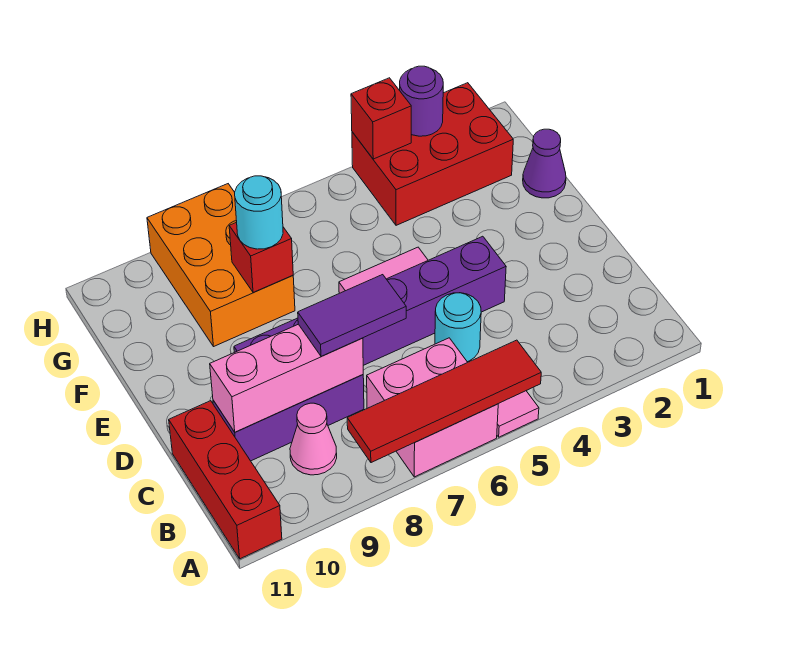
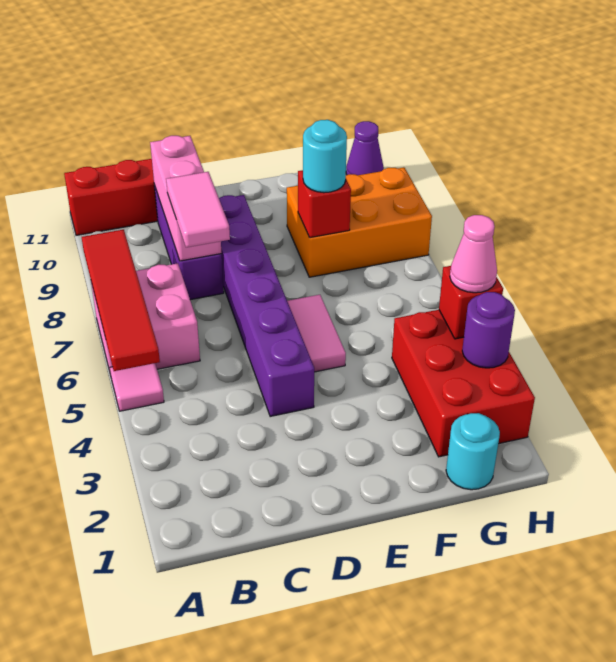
pink 1x1 cone [290,403,337,475] -> pink 1x1 cone moved to [450,215,497,293]
cyan 1x1 round brick [435,293,481,362] -> cyan 1x1 round brick moved to [446,413,500,490]
purple 1x2 tile [298,275,406,357] -> pink 1x2 tile [166,172,230,247]
purple 1x1 cone [523,129,566,198] -> purple 1x1 cone moved to [346,121,384,175]

